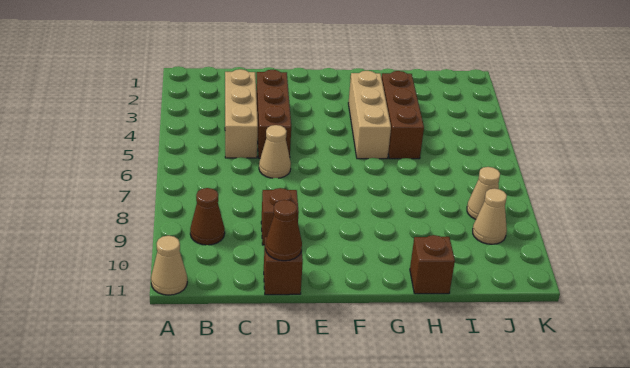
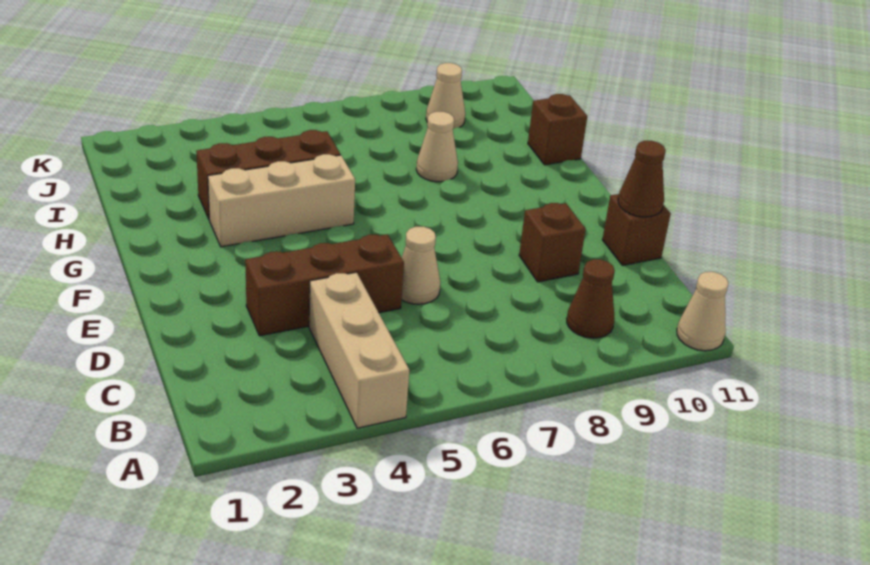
tan 1x3 brick [225,69,258,158] -> tan 1x3 brick turned to [309,272,409,428]
tan 1x1 cone [467,167,500,219] -> tan 1x1 cone moved to [416,112,458,182]

